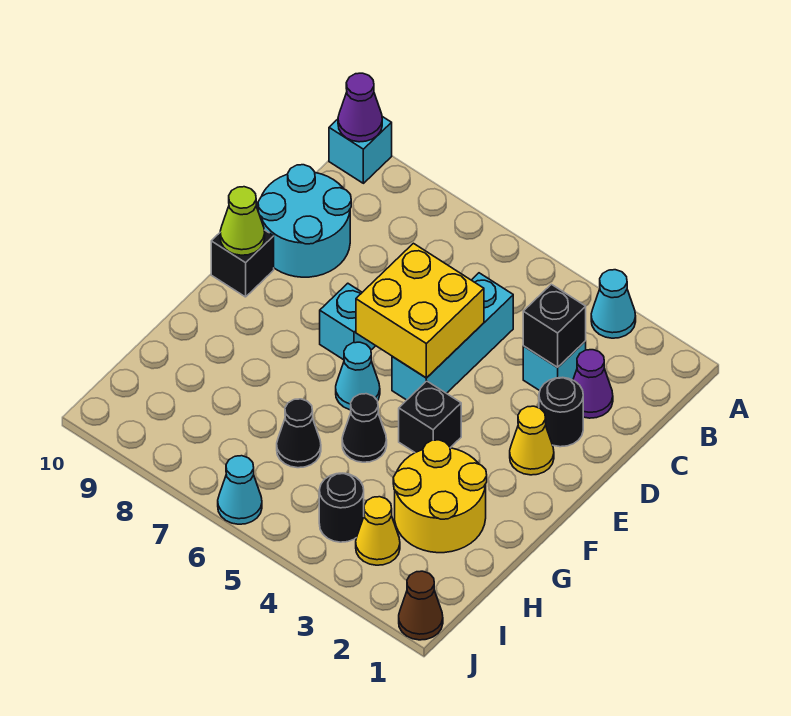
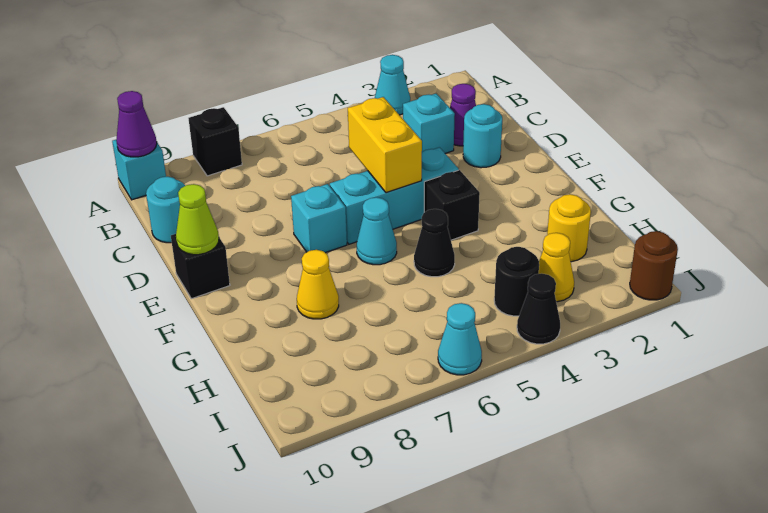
black 1x1 brick [523,284,586,367] -> black 1x1 brick moved to [188,107,242,176]
cyan 1x3 brick [392,273,513,400] -> cyan 1x3 brick turned to [330,147,459,244]
cyan 2x2 round brick [258,165,351,277] -> cyan 1x1 round brick [146,176,185,243]
black 1x1 round brick [539,377,583,447] -> cyan 1x1 round brick [463,104,502,168]
yellow 2x2 brick [356,243,484,378] -> yellow 1x2 brick [347,97,422,193]
yellow 1x1 cone [510,406,554,475] -> yellow 1x1 cone moved to [297,250,339,319]
yellow 2x2 round brick [393,440,487,553] -> yellow 1x1 round brick [547,194,591,262]
black 1x1 cone [277,399,321,468] -> black 1x1 cone moved to [517,273,560,344]
brown 1x1 cone [399,571,443,640] -> brown 1x1 round brick [630,231,678,300]

